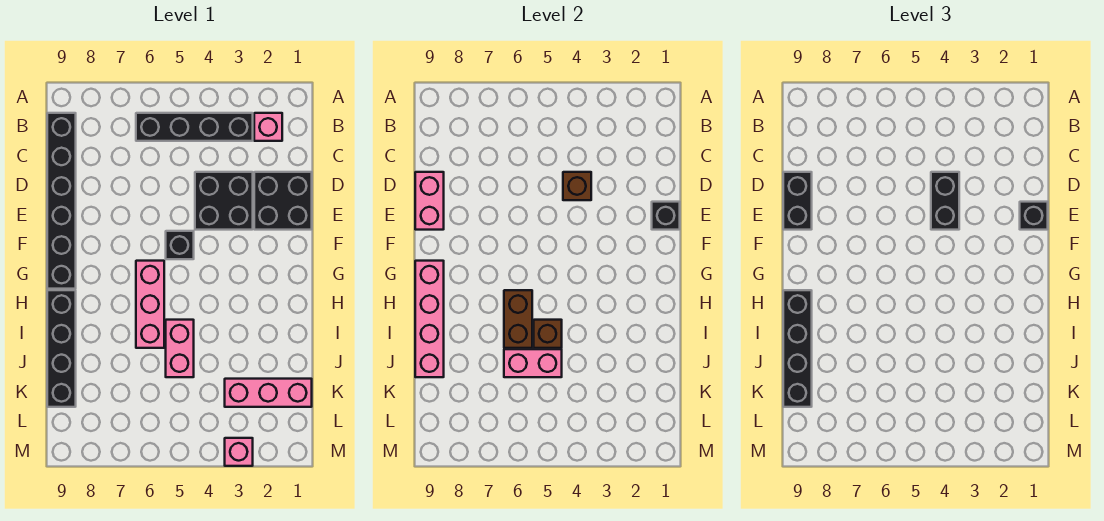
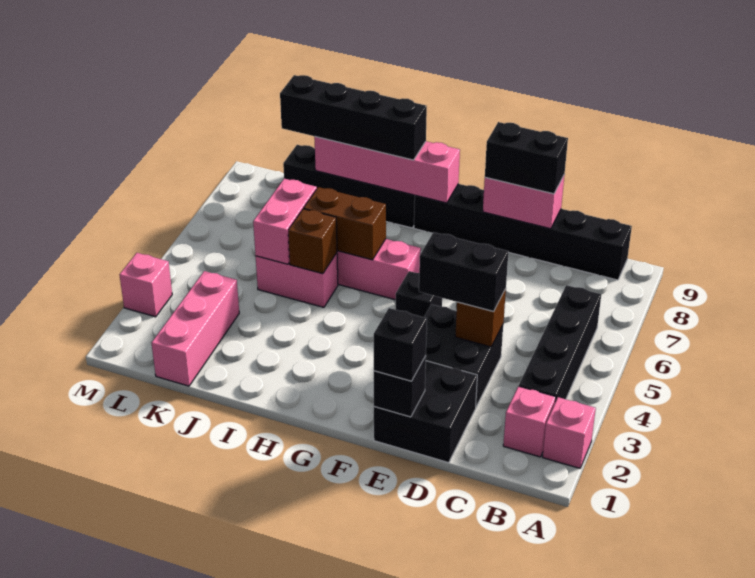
none -> pink 1x1 brick [543,397,596,468]

